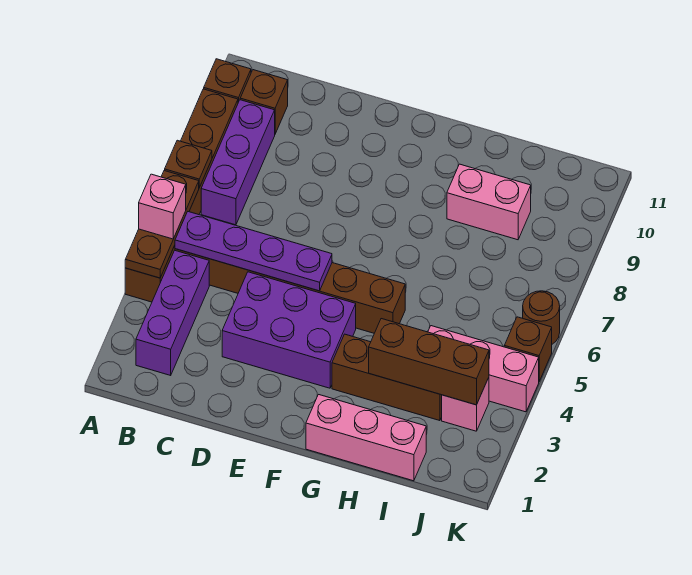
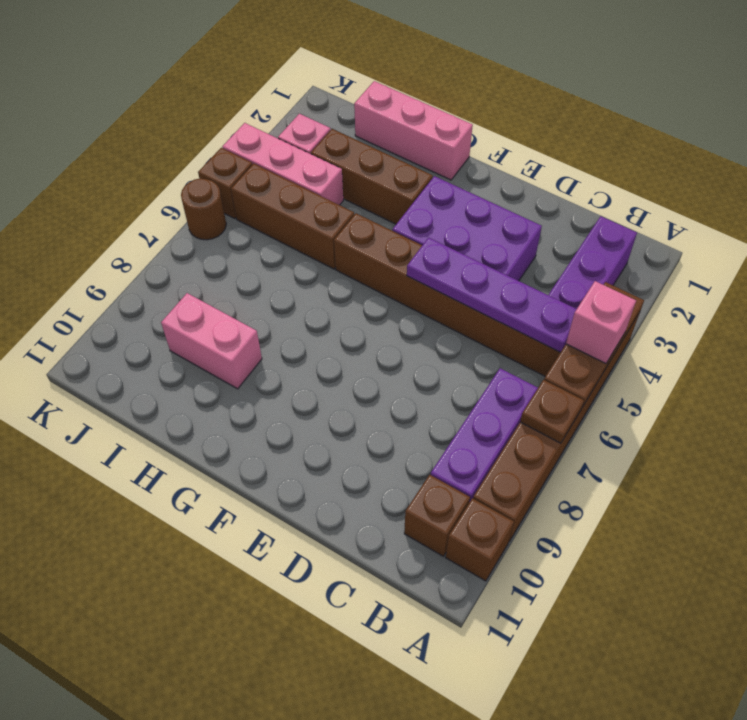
brown 1x3 brick [369,319,489,405] -> brown 1x3 brick moved to [231,164,354,269]

